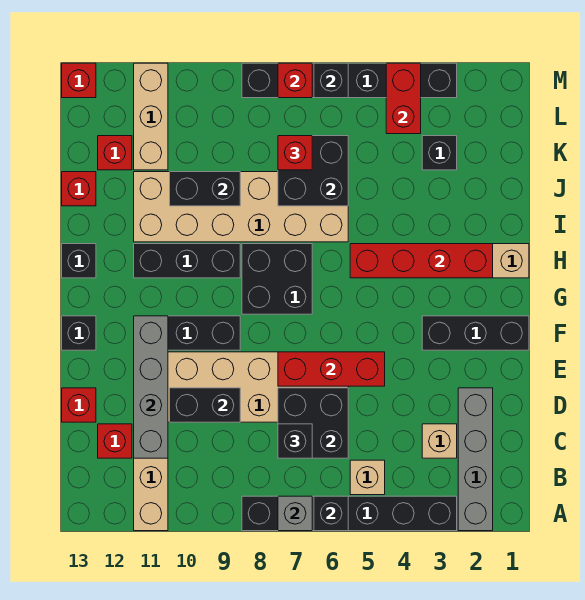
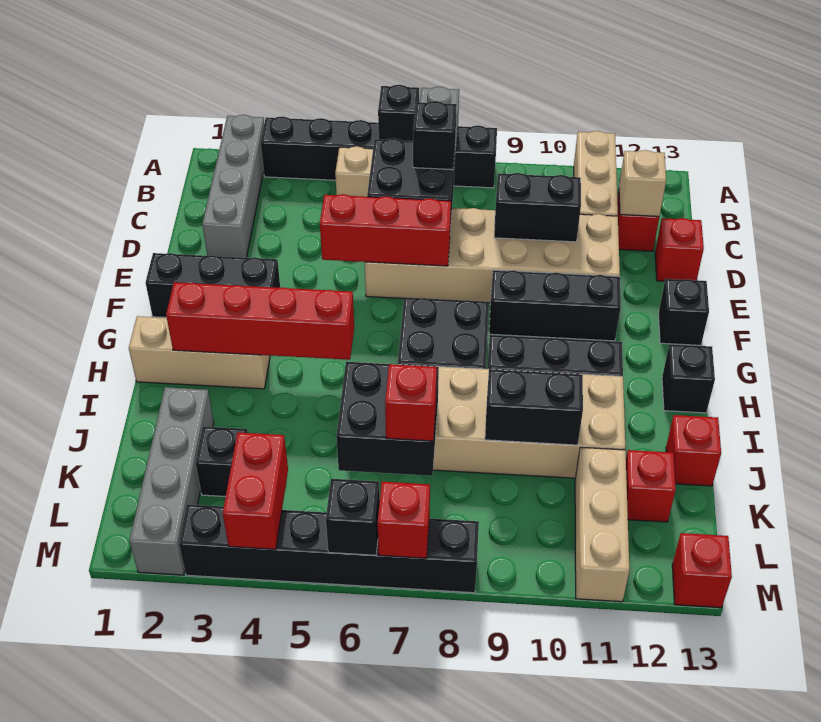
tan 1x1 brick [422,424,457,458] -> tan 1x1 brick moved to [619,150,666,216]
grey 1x4 brick [134,316,168,458] -> grey 1x4 brick moved to [129,387,214,575]

